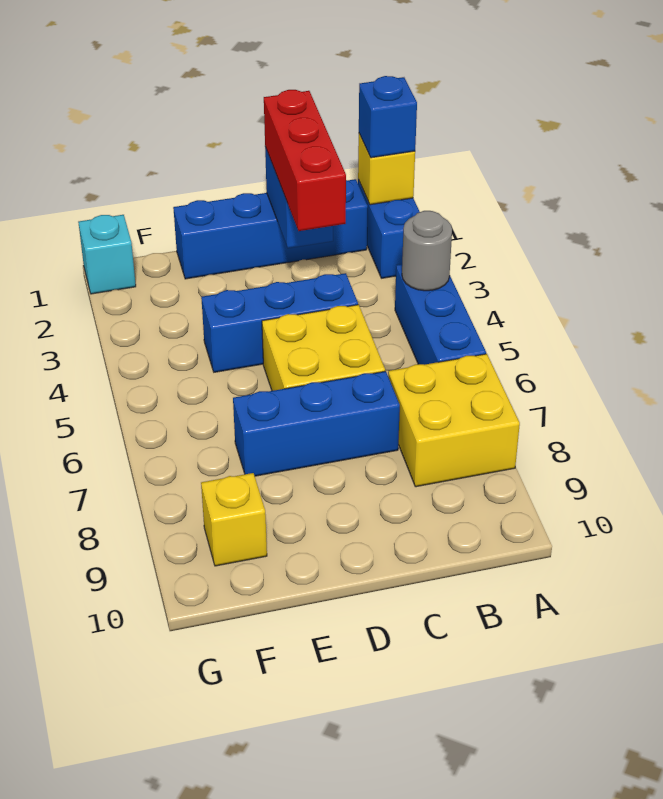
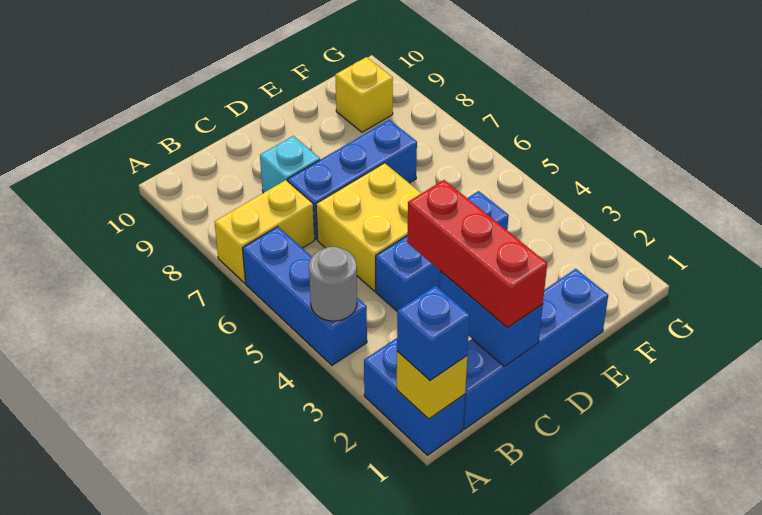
yellow 2x2 brick [388,354,520,487] -> yellow 1x2 brick [214,180,315,283]
cyan 1x1 brick [78,215,136,294] -> cyan 1x1 brick moved to [260,136,320,193]

